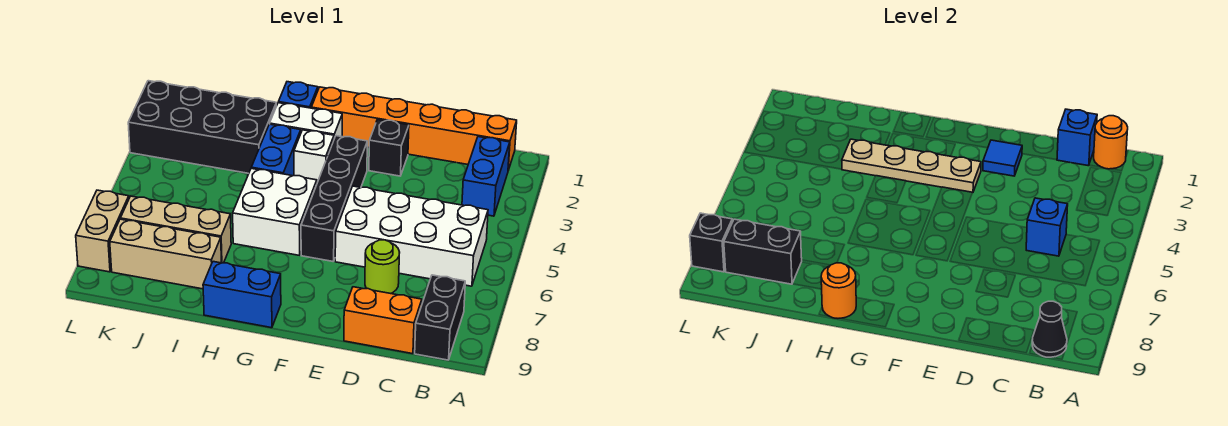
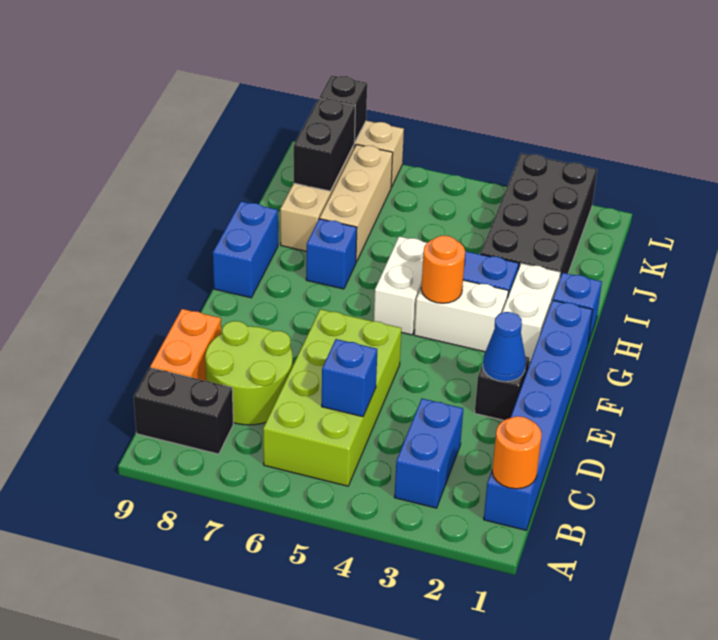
orange 1x6 brick [311,87,517,170] -> blue 1x6 brick [484,300,593,530]
blue 1x2 brick [462,137,510,216] -> blue 1x2 brick turned to [394,399,463,508]
white 2x4 brick [335,186,488,286] -> lime 2x4 brick [263,309,402,486]
black 1x1 cone [1032,301,1067,357] -> none
blue 1x1 brick [1057,109,1097,166] -> blue 1x1 brick moved to [306,219,357,289]
lime 1x1 round brick [365,240,400,294] -> lime 2x2 round brick [205,321,293,425]
blue 1x1 tile [983,140,1022,176] -> blue 1x1 cone [483,312,526,382]
black 1x4 brick [301,136,367,262] -> none
tan 1x4 plate [842,139,981,193] -> none
white 1x1 brick [294,130,334,183] -> white 1x2 brick [414,280,508,352]
white 2x2 brick [233,169,317,255] -> white 1x2 brick [374,236,427,335]
orange 1x1 round brick [821,263,856,319] -> orange 1x1 round brick moved to [421,236,465,303]

